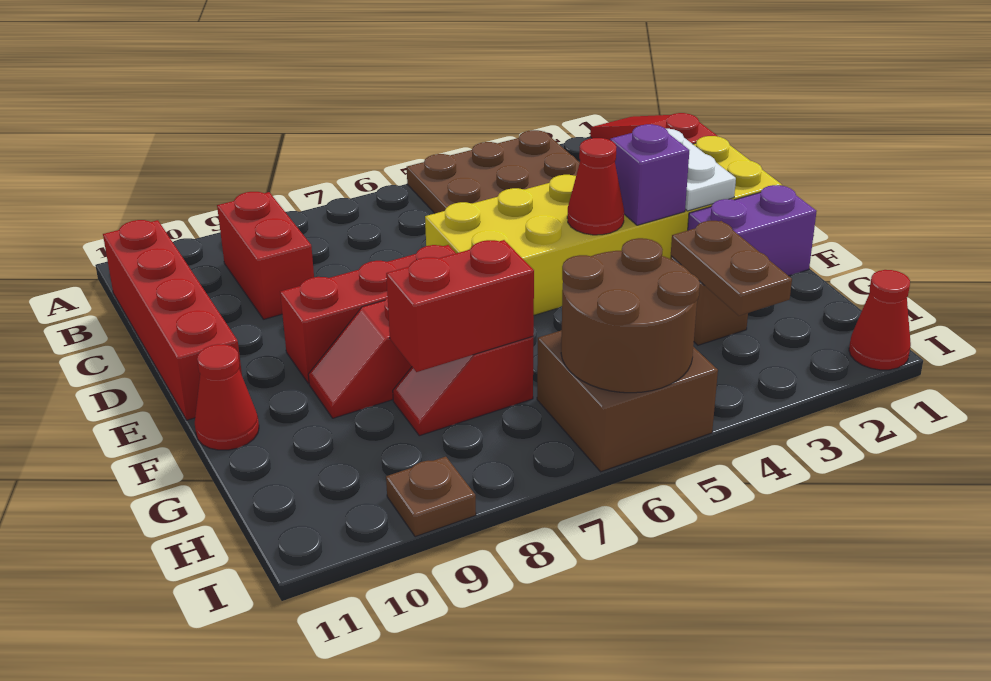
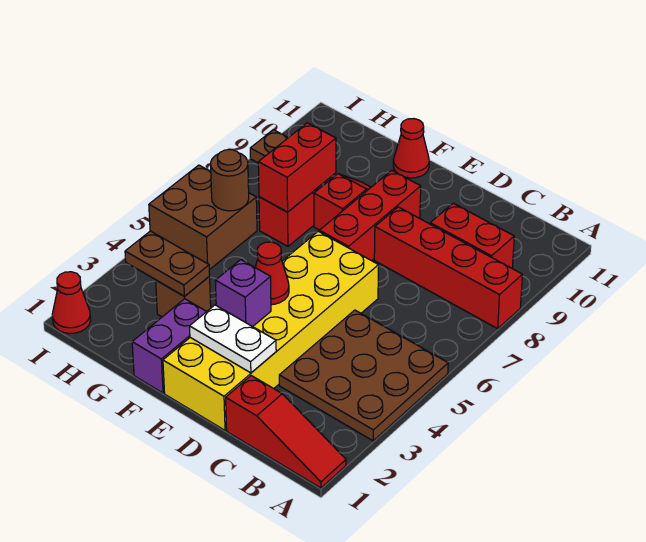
red 1x4 brick [103,220,242,420] -> red 1x4 brick moved to [374,207,522,329]
brown 2x2 round brick [561,238,700,393] -> brown 1x1 round brick [211,150,249,211]

